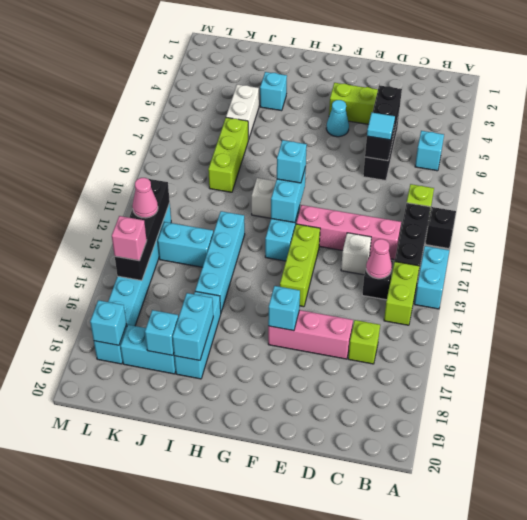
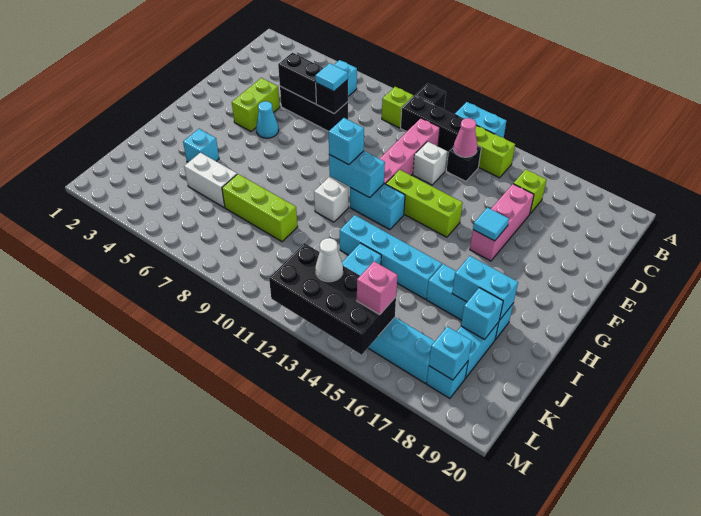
cyan 1x1 brick [268,286,300,331] -> cyan 1x1 tile [473,208,509,241]
black 1x4 brick [115,179,170,281] -> black 2x4 brick [269,243,396,355]
pink 1x1 cone [132,178,158,218] -> white 1x1 cone [315,238,343,282]

